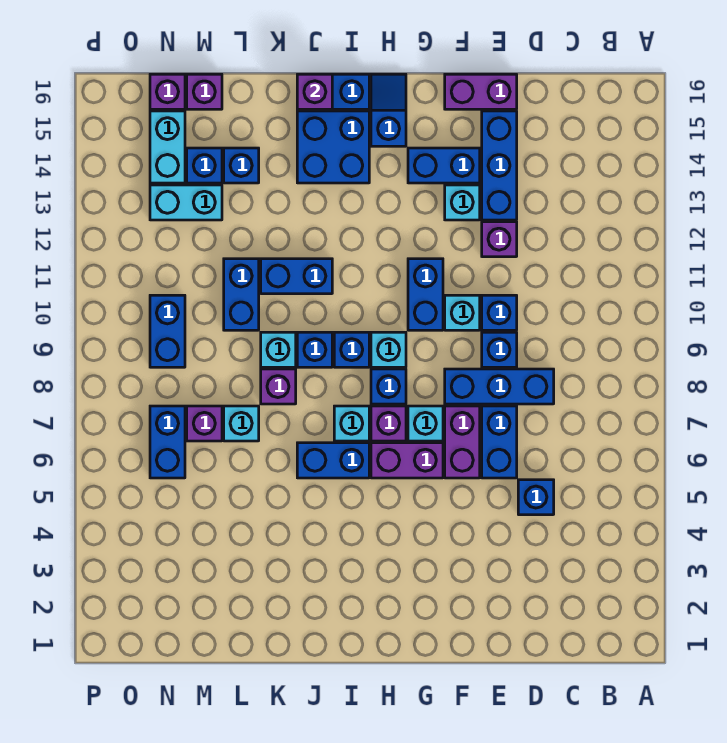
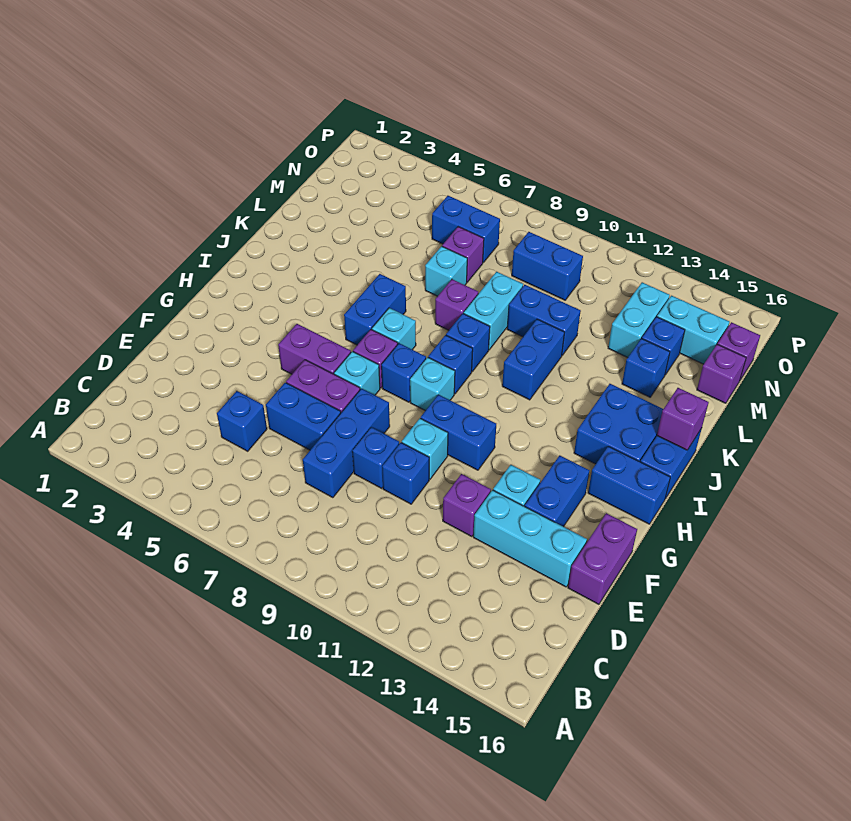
blue 1x3 brick [482,111,517,220] -> cyan 1x3 brick [473,490,587,587]
purple 1x2 brick [371,443,443,478] -> purple 1x2 brick turned to [278,324,351,374]
blue 1x2 slope [371,74,406,146] -> blue 1x2 brick [588,446,670,524]
cyan 1x1 brick [261,332,296,367] -> cyan 1x2 brick [464,271,523,350]

